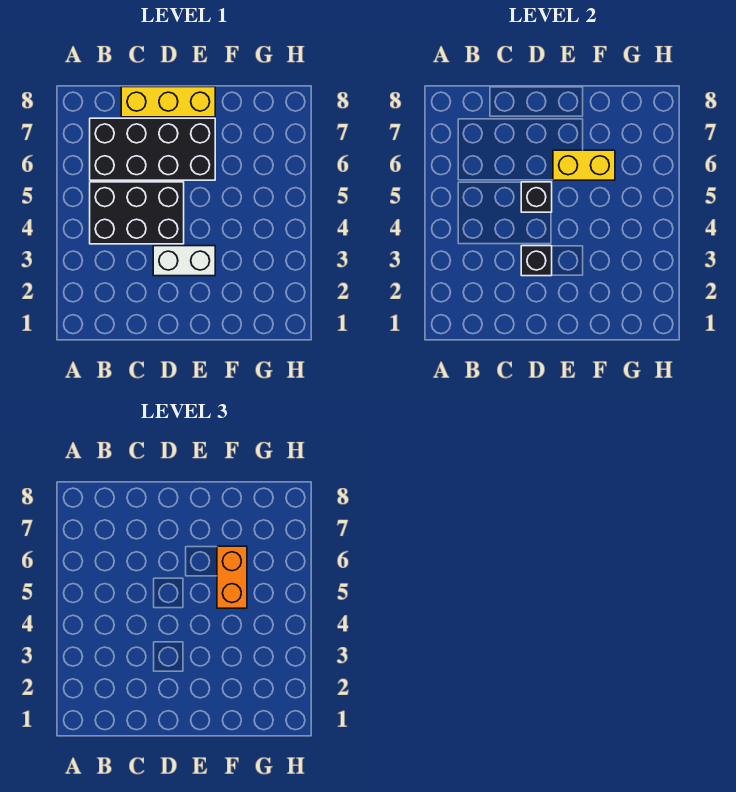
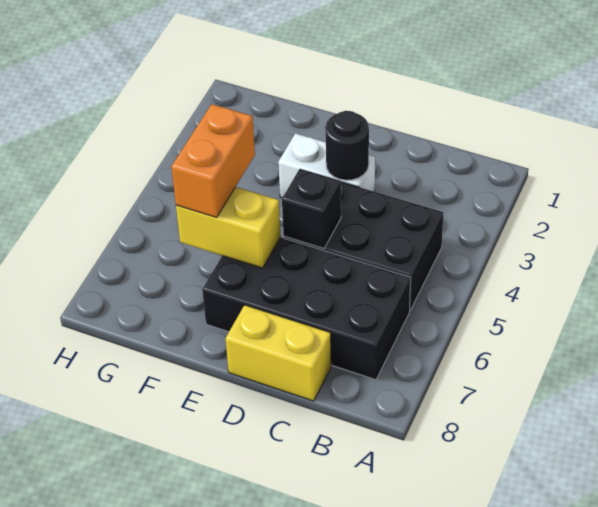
yellow 1x3 brick [121,87,215,117] -> yellow 1x2 brick [225,305,331,401]
black 1x1 brick [521,246,552,276] -> black 1x1 round brick [325,111,369,180]

